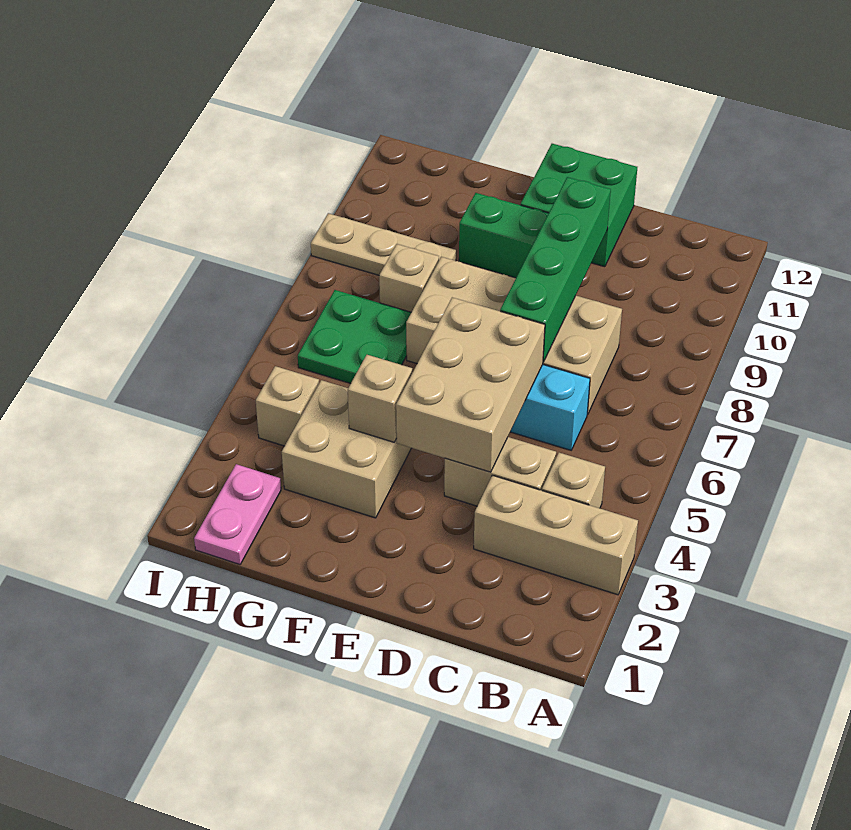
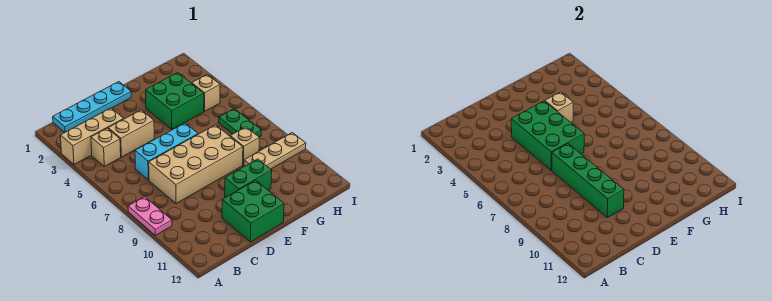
none -> cyan 1x4 plate [53,82,131,132]
tan 2x3 brick [396,297,545,472] -> green 2x3 brick [511,101,584,171]
tan 2x2 brick [282,380,411,518] -> green 2x2 brick [146,73,204,129]
green 2x2 plate [298,290,411,384] -> green 1x2 plate [219,109,261,137]
pink 1x2 plate [194,464,281,564] -> pink 1x2 plate moved to [128,197,172,235]

